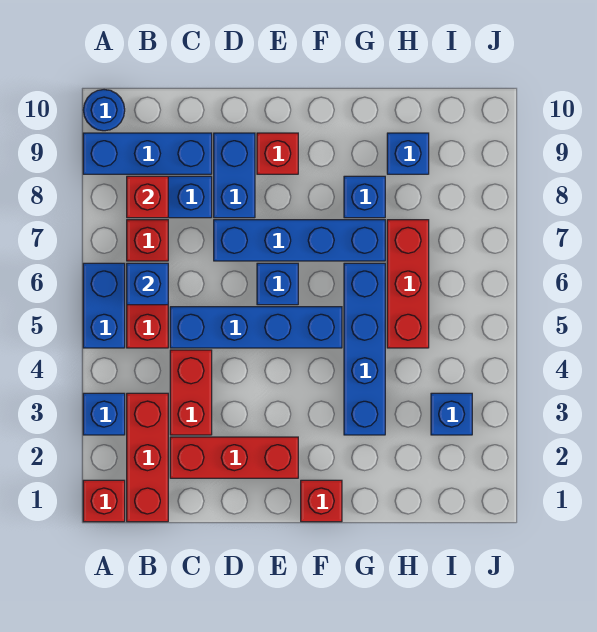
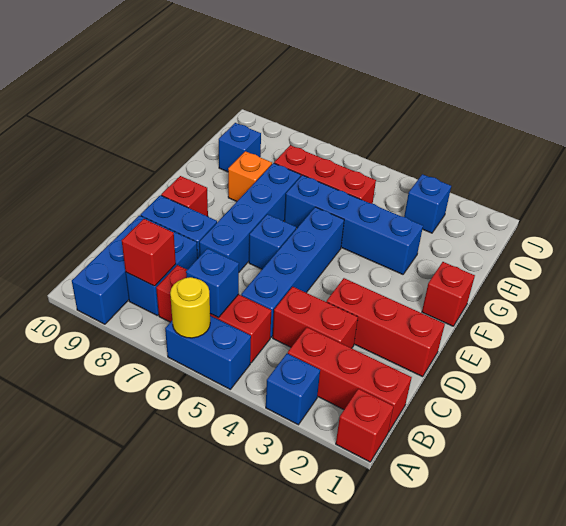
none -> yellow 1x1 round brick [170,277,210,338]
blue 1x1 round brick [83,90,125,131] -> none
red 1x3 brick [170,437,298,478] -> red 1x3 brick turned to [326,278,445,377]
blue 1x1 brick [344,176,385,218] -> orange 1x1 brick [228,151,272,201]

